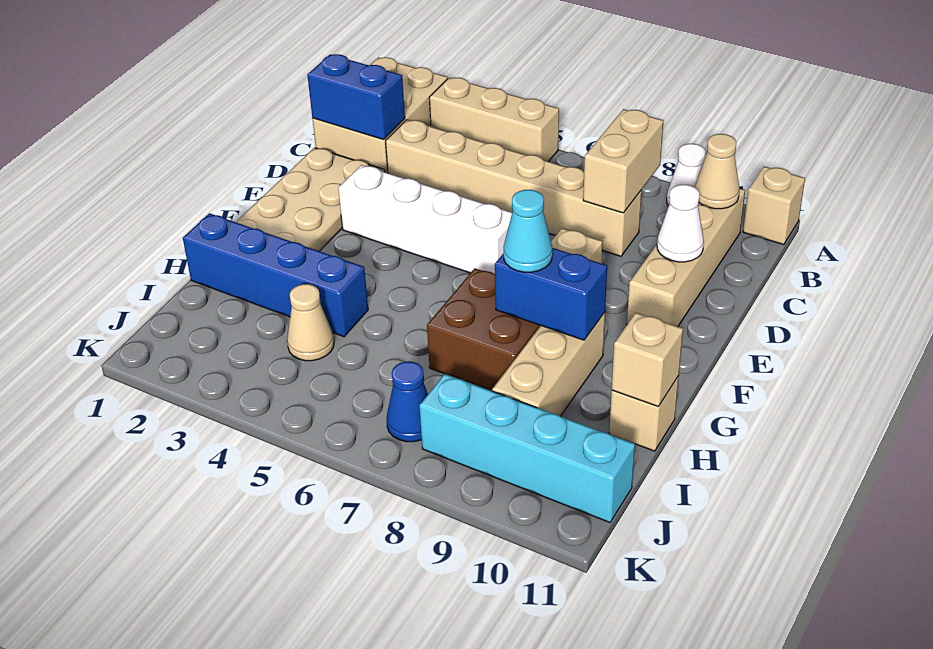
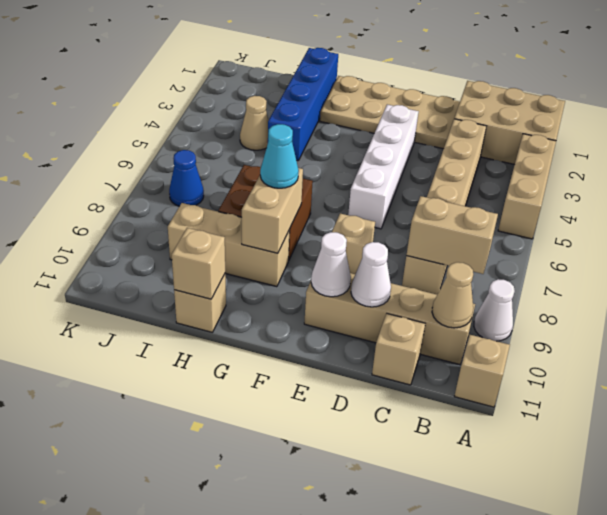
blue 1x2 brick [307,54,405,140] -> none
none -> tan 1x1 brick [372,313,425,385]
none -> white 1x1 cone [311,232,351,297]
blue 1x2 brick [495,248,607,340] -> tan 1x2 brick [242,168,303,253]
cyan 1x4 brick [419,374,635,522] -> none

